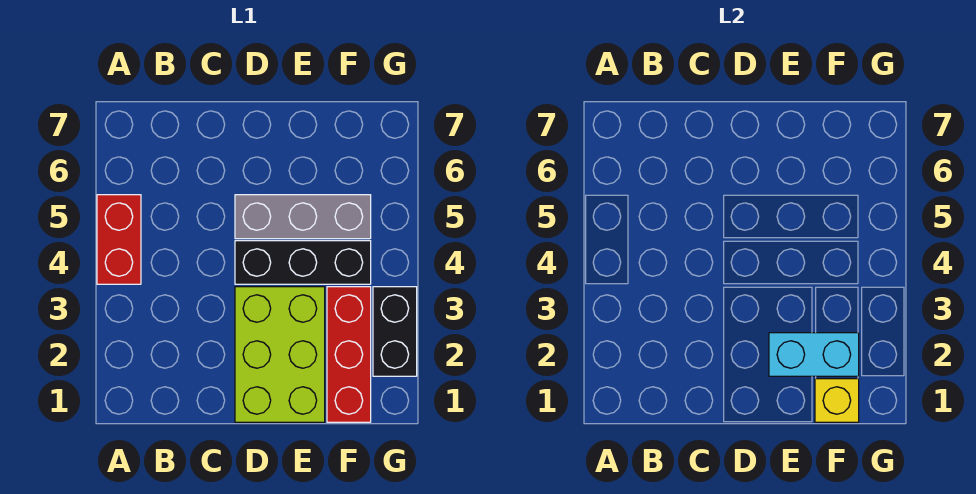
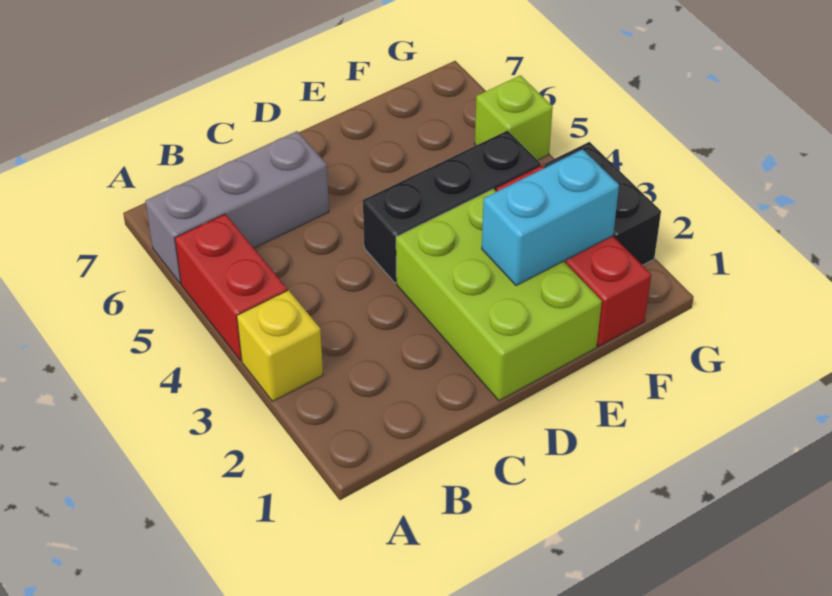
grey 1x3 brick [235,195,371,239] -> grey 1x3 brick moved to [145,131,329,283]
yellow 1x1 brick [815,379,859,422] -> yellow 1x1 brick moved to [237,290,323,401]
none -> lime 1x1 brick [475,75,553,160]

